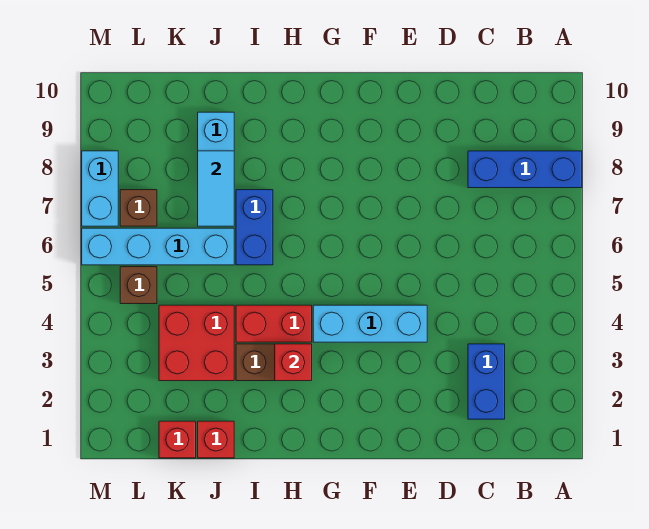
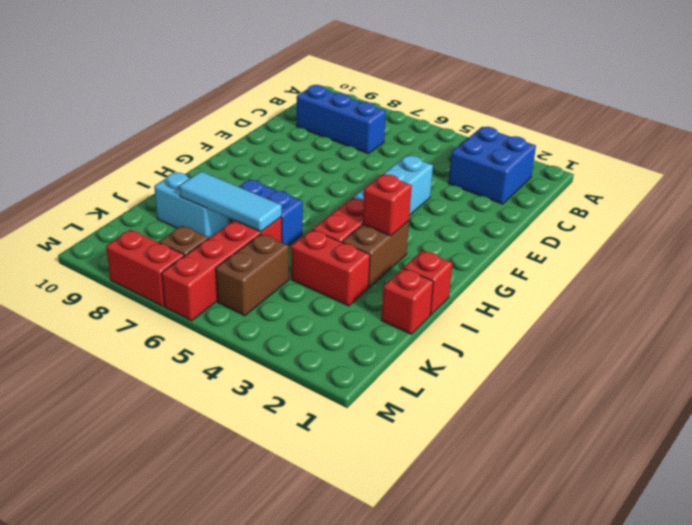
blue 1x3 brick [468,151,582,188] -> blue 1x3 brick turned to [297,85,386,154]
blue 1x2 brick [468,344,505,419] -> blue 2x2 brick [448,127,536,204]
red 2x2 brick [159,305,234,381] -> red 1x2 brick [291,230,370,306]
cyan 1x4 brick [82,228,234,265] -> red 1x4 brick [162,217,282,321]
cyan 1x2 tile [198,151,234,226] -> cyan 1x3 tile [179,172,282,232]
red 1x1 brick [159,421,196,458] -> red 1x1 brick moved to [404,251,453,315]
brown 1x1 brick [120,267,157,304] -> brown 1x2 brick [216,234,289,316]
cyan 1x2 brick [82,151,118,226] -> red 1x2 brick [106,230,184,307]

